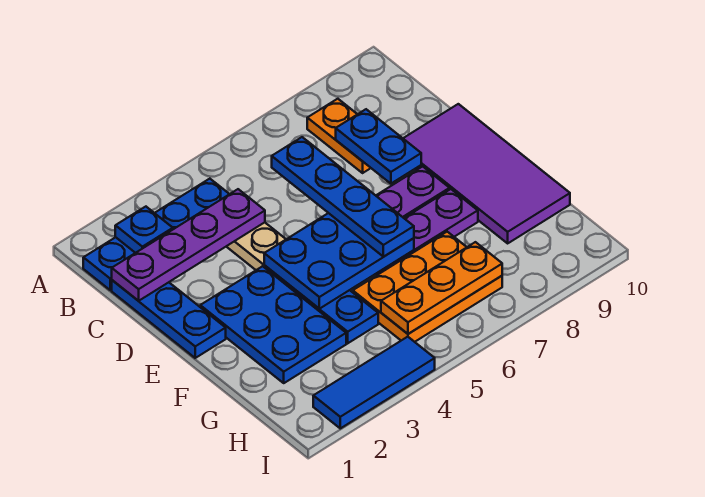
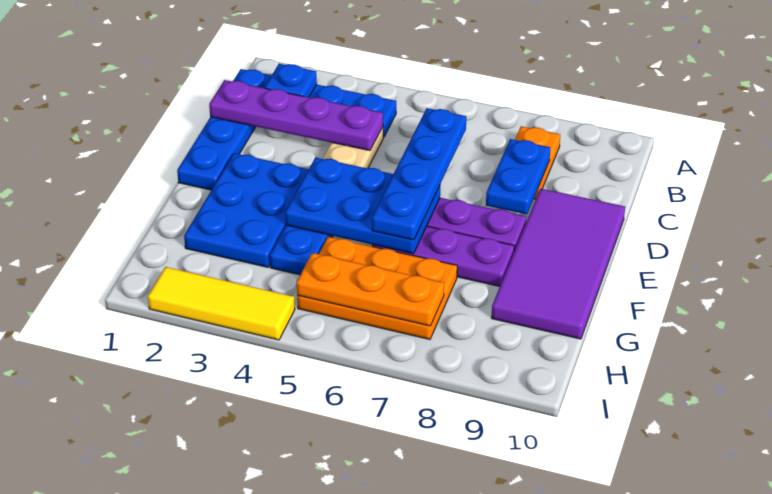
blue 1x3 tile [313,337,435,428] -> yellow 1x3 tile [148,267,295,340]

